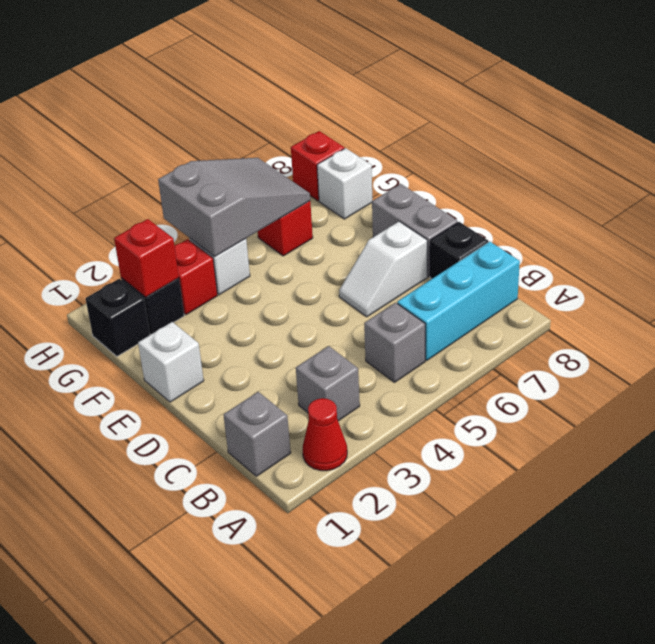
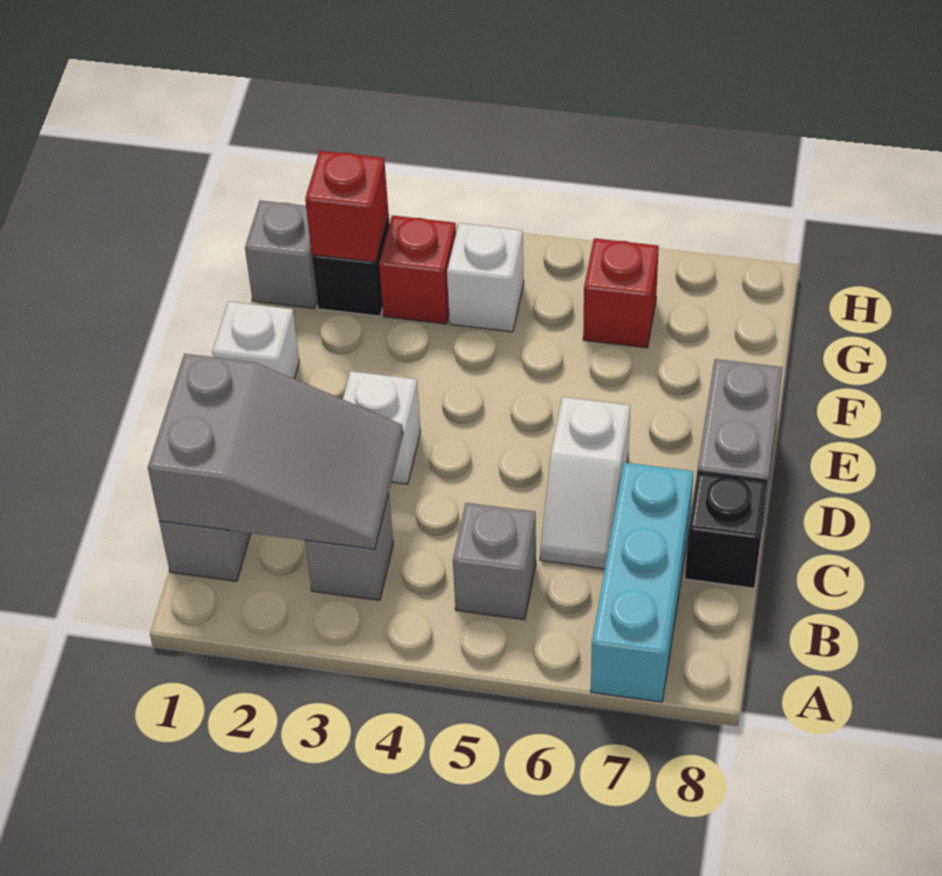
red 1x1 cone [303,398,347,471] -> none
cyan 1x3 brick [397,242,520,360] -> cyan 1x3 brick turned to [591,463,694,702]
white 1x2 slope [339,221,427,317] -> white 1x2 slope turned to [540,397,630,569]
black 1x1 brick [85,279,150,356] -> grey 1x1 brick [245,201,317,308]
grey 2x3 slope [158,158,310,257] -> grey 2x3 slope moved to [148,354,403,549]
white 1x1 brick [317,148,373,219] -> white 1x1 brick moved to [343,371,421,484]
red 1x1 brick [291,131,344,201] -> none

